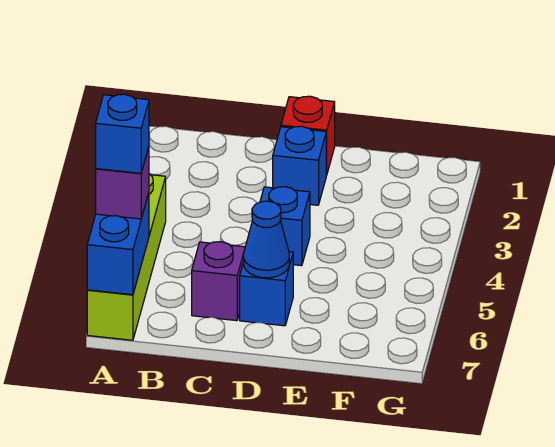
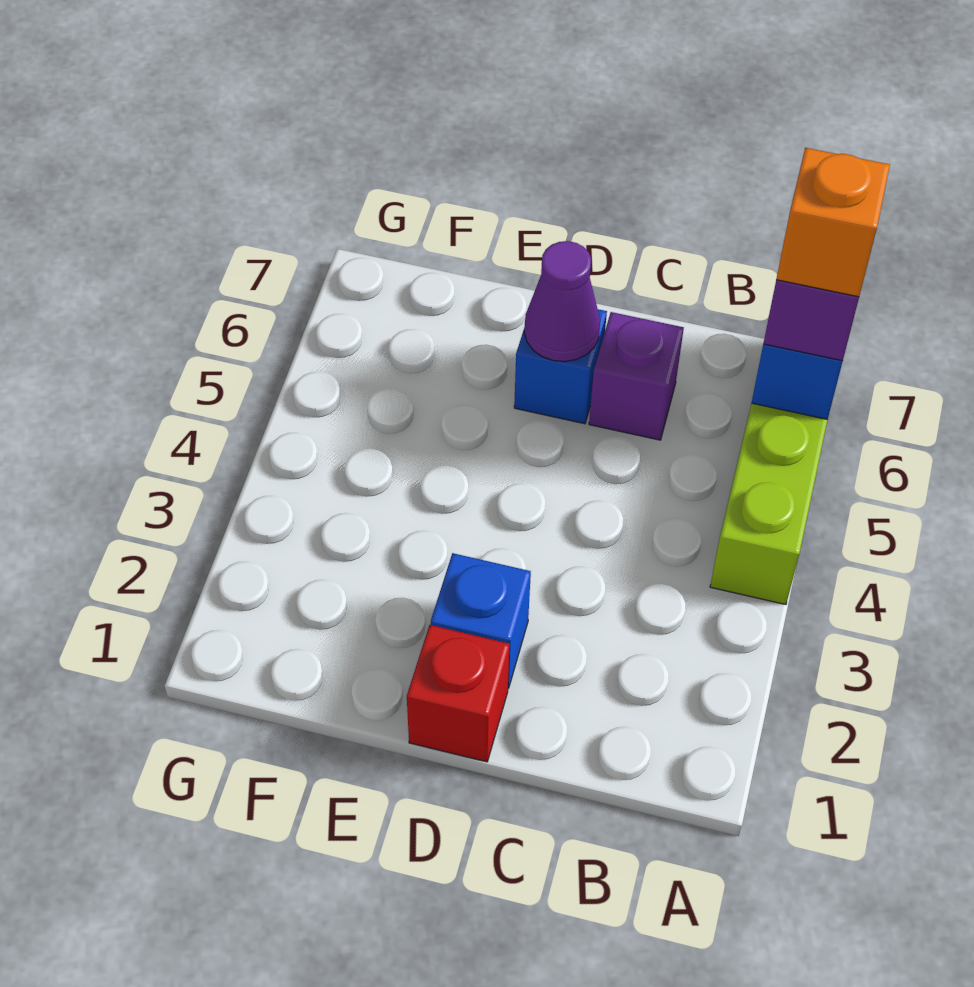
blue 1x1 brick [96,94,149,173] -> orange 1x1 brick [776,148,890,297]
blue 1x1 brick [260,187,310,266] -> none
blue 1x1 cone [244,201,289,278] -> purple 1x1 cone [524,241,600,362]

